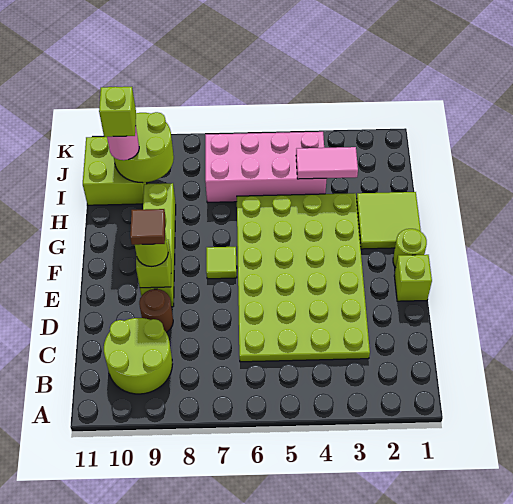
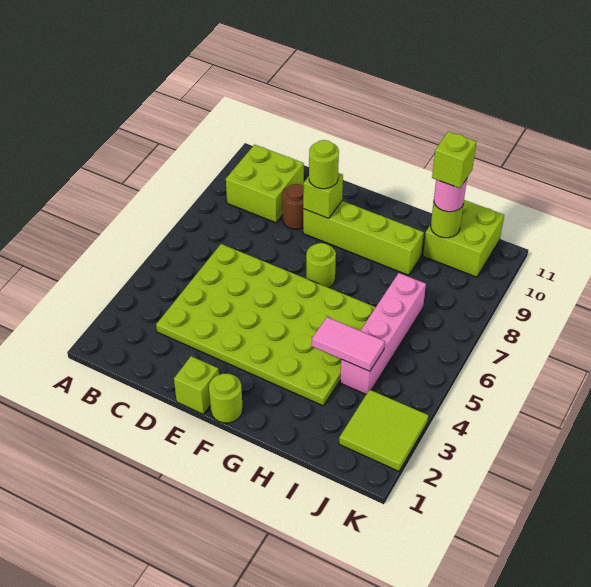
lime 2x2 round brick [104,318,172,394] -> lime 2x2 brick [226,145,304,223]
brown 1x1 tile [130,209,165,245] -> none
lime 1x1 tile [206,247,237,279] -> lime 1x1 round brick [306,243,336,288]
lime 2x2 tile [356,192,421,249] -> lime 2x2 tile moved to [339,390,429,471]
pink 1x2 tile [296,147,358,179] -> pink 1x2 tile turned to [312,317,385,371]
pink 2x4 brick [205,132,327,202] -> pink 1x4 brick [340,273,426,394]
lime 2x2 round brick [114,112,174,183] -> lime 1x1 round brick [431,202,463,238]

